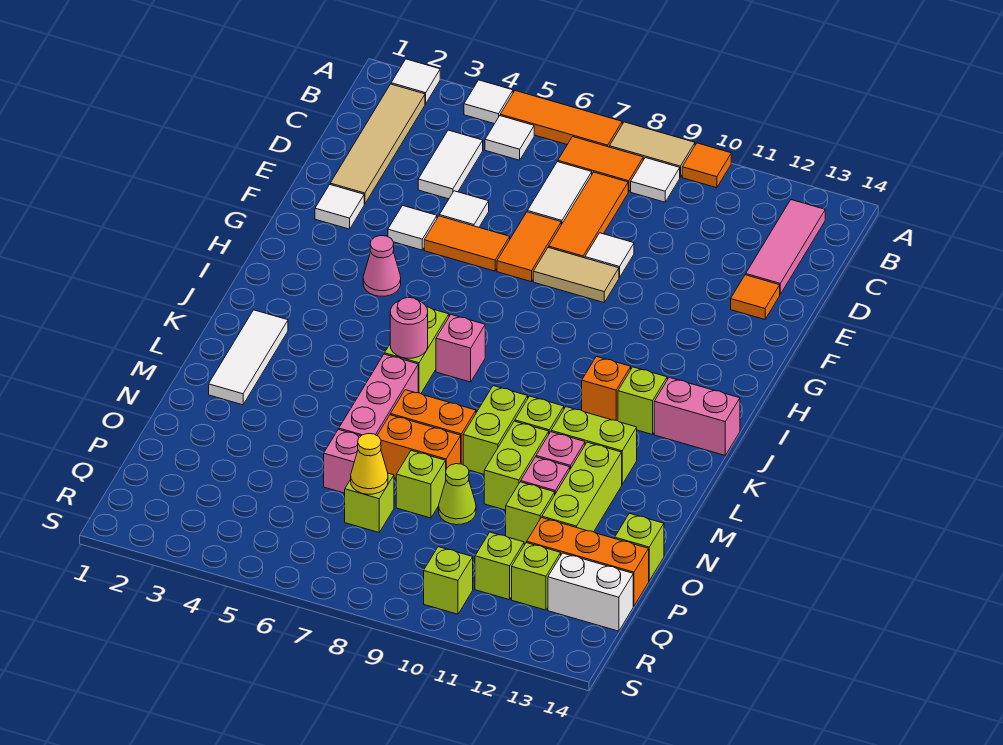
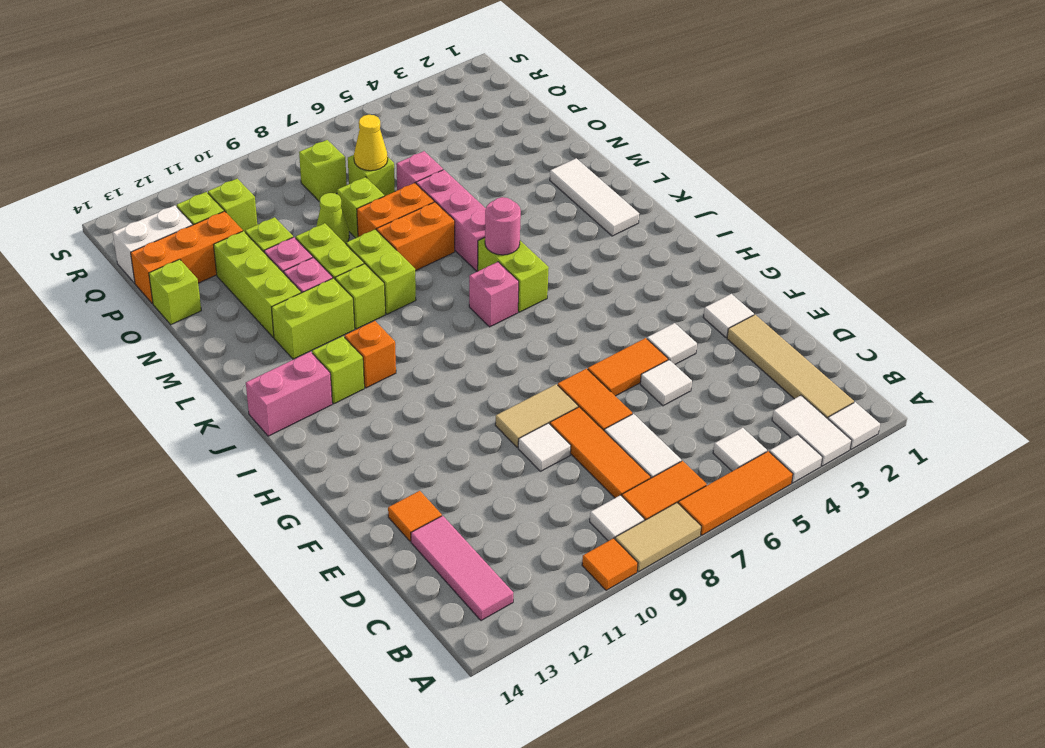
white 1x2 tile [418,130,483,199] -> white 1x2 tile moved to [772,396,852,466]
pink 1x1 cone [363,236,401,296] -> none
lime 1x1 brick [424,547,473,614] -> lime 1x1 brick moved to [299,140,347,201]

